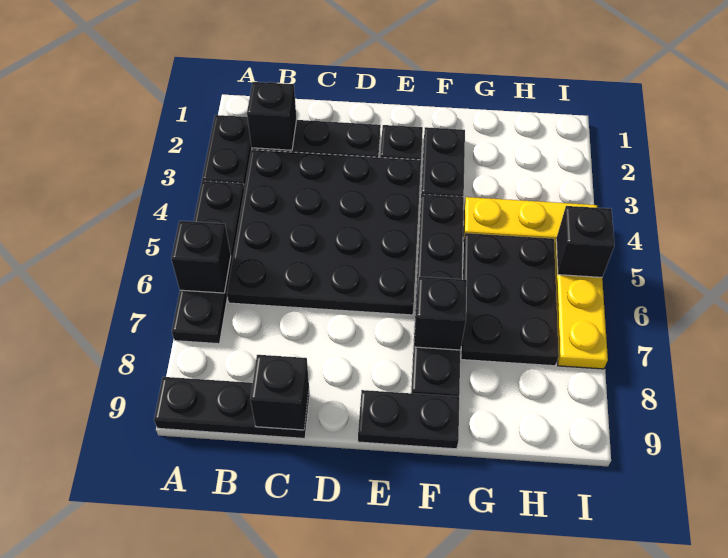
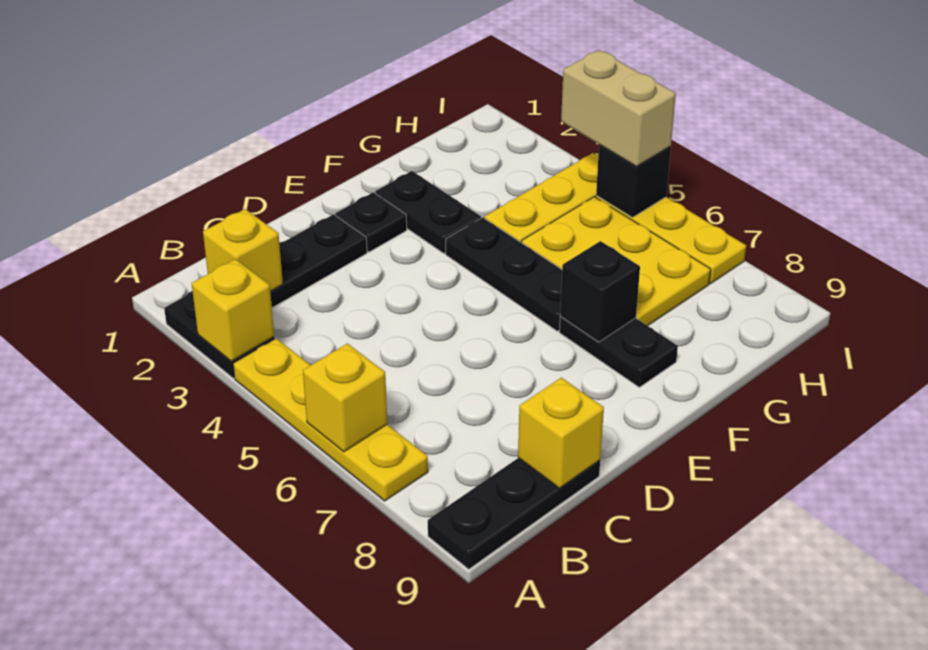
none -> yellow 1x1 brick [192,259,274,361]
black 1x4 plate [172,181,244,344] -> yellow 1x4 plate [233,339,428,501]
black 1x1 brick [171,221,231,293] -> yellow 1x1 brick [303,343,387,452]
black 1x1 brick [247,82,297,150] -> yellow 1x1 brick [203,209,283,291]
black 4x4 plate [227,150,421,315] -> none
black 1x1 brick [250,355,309,430] -> yellow 1x1 brick [518,378,604,488]
black 1x2 plate [358,390,459,449] -> none
black 2x3 plate [461,233,559,366] -> yellow 2x3 plate [521,197,711,326]
none -> tan 1x2 brick [561,50,676,167]

